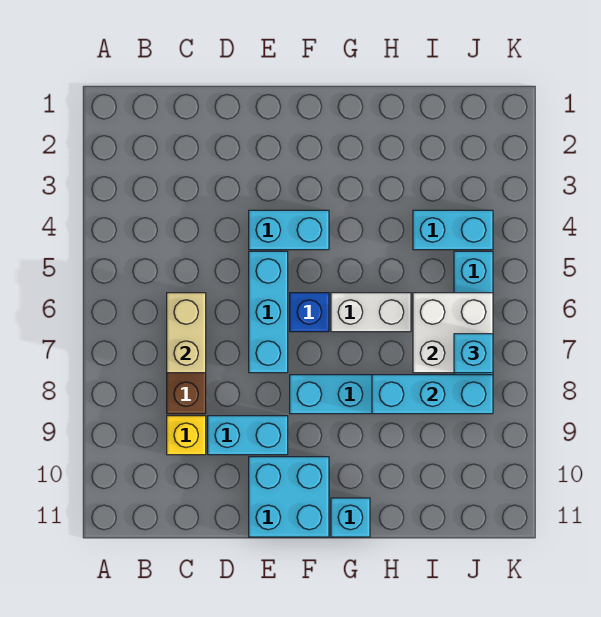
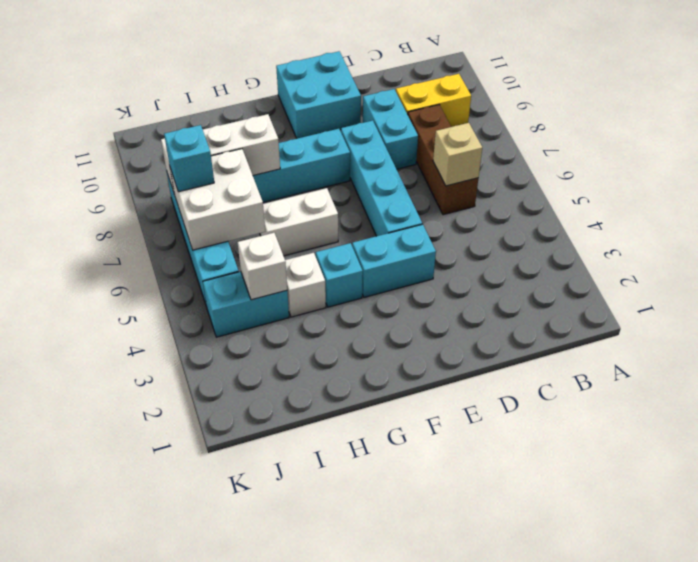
tan 1x2 brick [167,293,206,373] -> tan 1x1 brick [433,123,482,186]
yellow 1x1 brick [167,416,206,455] -> yellow 1x2 brick [396,74,471,127]
cyan 1x2 brick [208,416,288,455] -> cyan 1x2 brick turned to [363,89,418,169]
cyan 1x3 brick [249,251,288,373] -> cyan 1x4 brick [341,120,422,236]
blue 1x1 brick [290,293,329,332] -> none
cyan 1x1 brick [331,498,370,537] -> cyan 1x1 brick moved to [316,243,363,307]
none -> white 1x1 brick [285,253,326,317]
cyan 1x3 brick [372,375,493,414] -> white 1x3 brick [161,114,280,192]
none -> white 1x1 brick [238,233,287,300]

